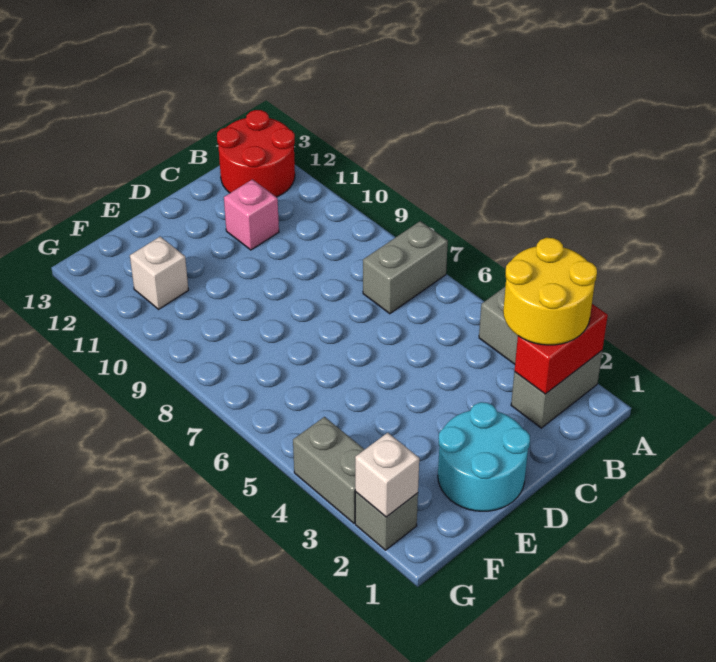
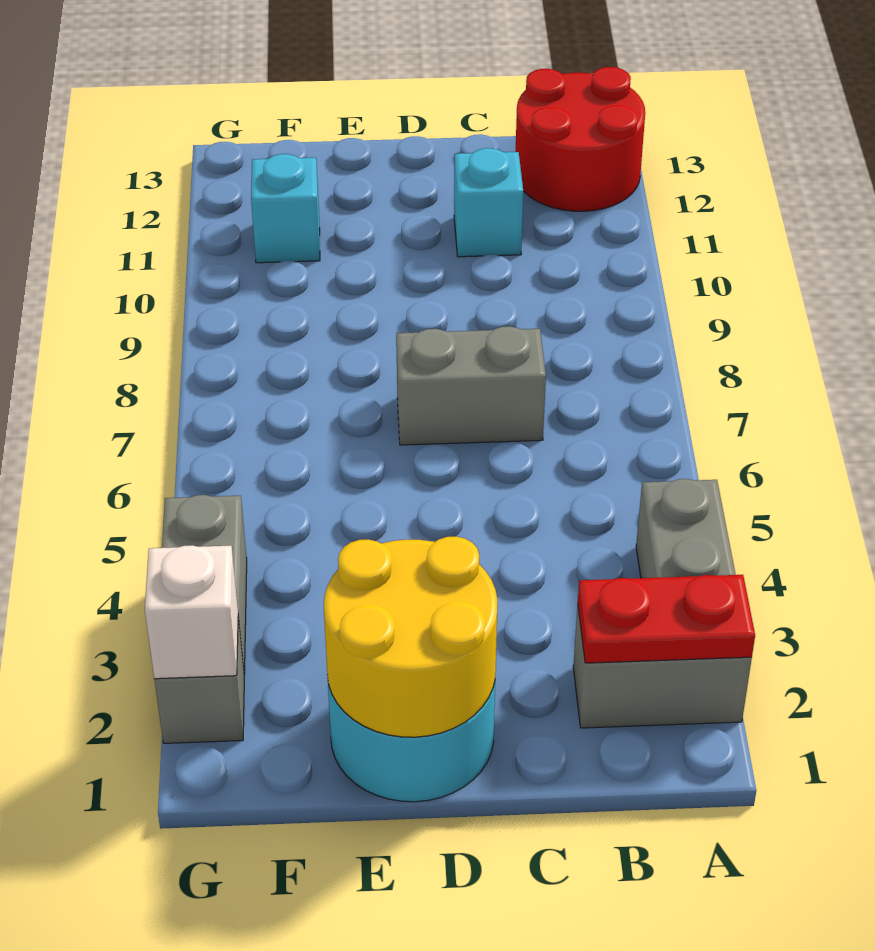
red 1x2 brick [514,304,608,394] -> red 1x2 plate [578,575,755,663]
yellow 2x2 round brick [503,238,597,345] -> yellow 2x2 round brick moved to [324,536,497,737]
grey 1x2 brick [363,221,448,314] -> grey 1x2 brick moved to [396,326,546,445]
pink 1x1 brick [224,179,279,250] -> cyan 1x1 brick [454,148,523,257]
white 1x1 brick [130,237,188,309] -> cyan 1x1 brick [251,154,320,263]

